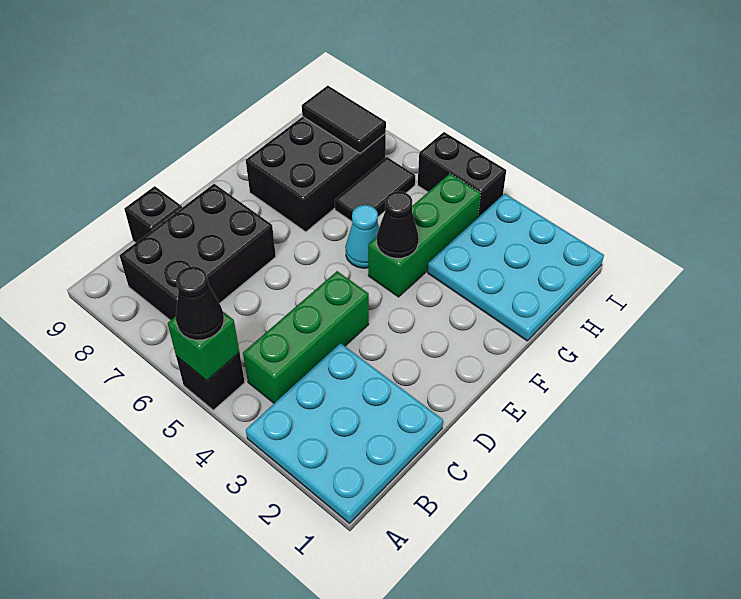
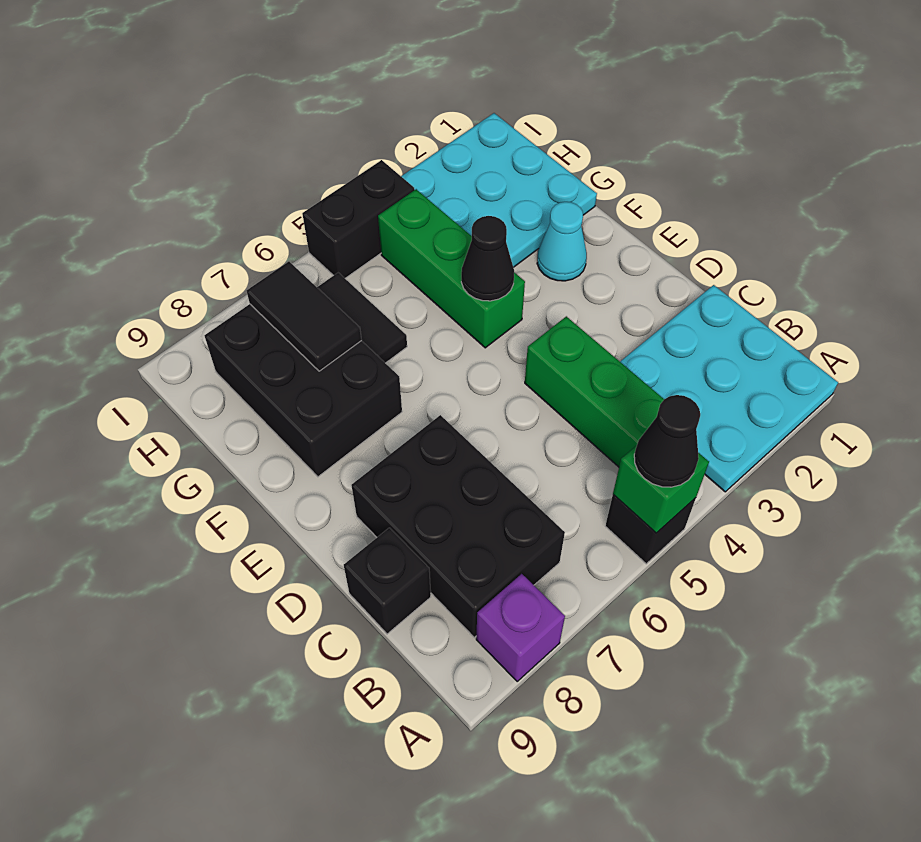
none -> purple 1x1 brick [476,574,565,681]
cyan 1x1 cone [345,205,379,268] -> cyan 1x1 cone moved to [537,202,587,281]
black 1x2 tile [302,86,386,153] -> black 1x2 tile turned to [246,262,361,371]

